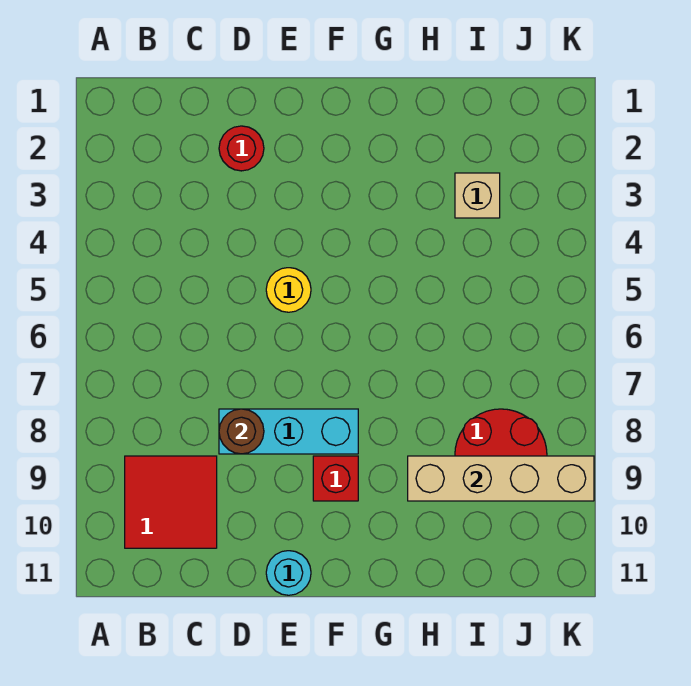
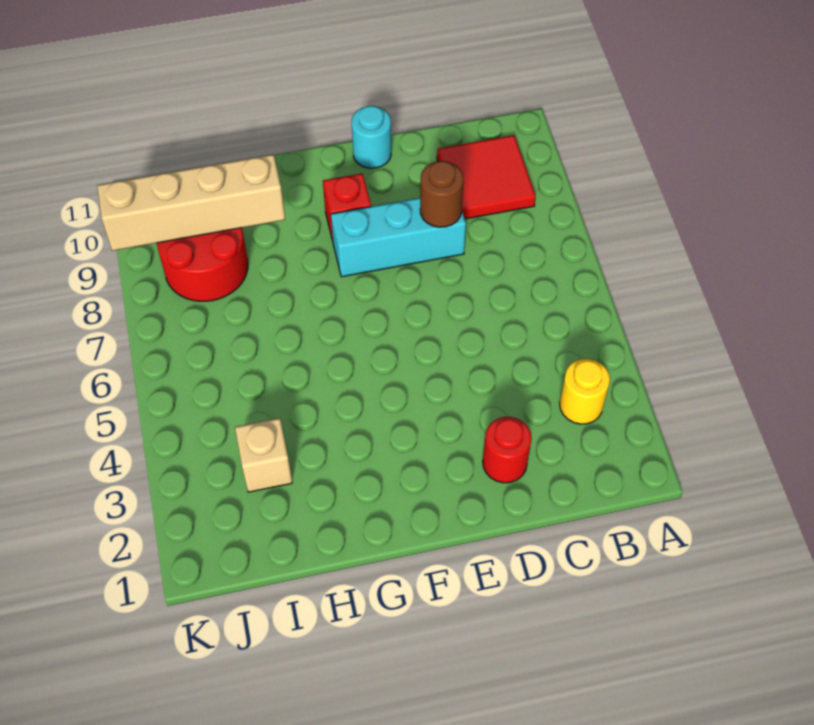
yellow 1x1 round brick [266,268,311,312] -> yellow 1x1 round brick moved to [560,359,610,424]

